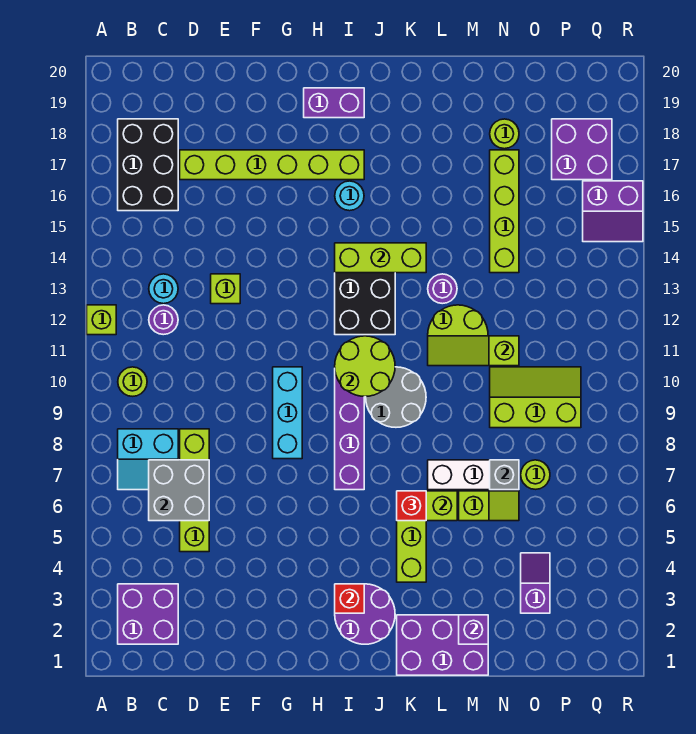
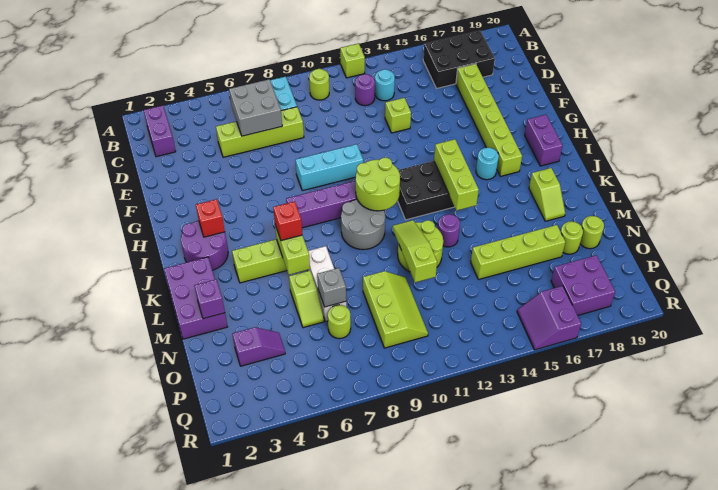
purple 2x2 brick [118,584,178,644] -> purple 1x2 brick [144,106,176,157]
none -> lime 1x2 slope [529,168,565,221]
none -> lime 1x1 round brick [580,216,604,249]

